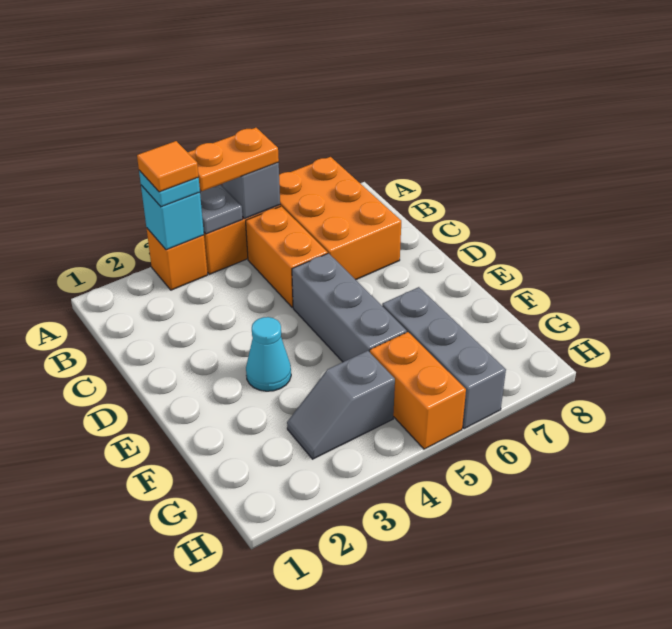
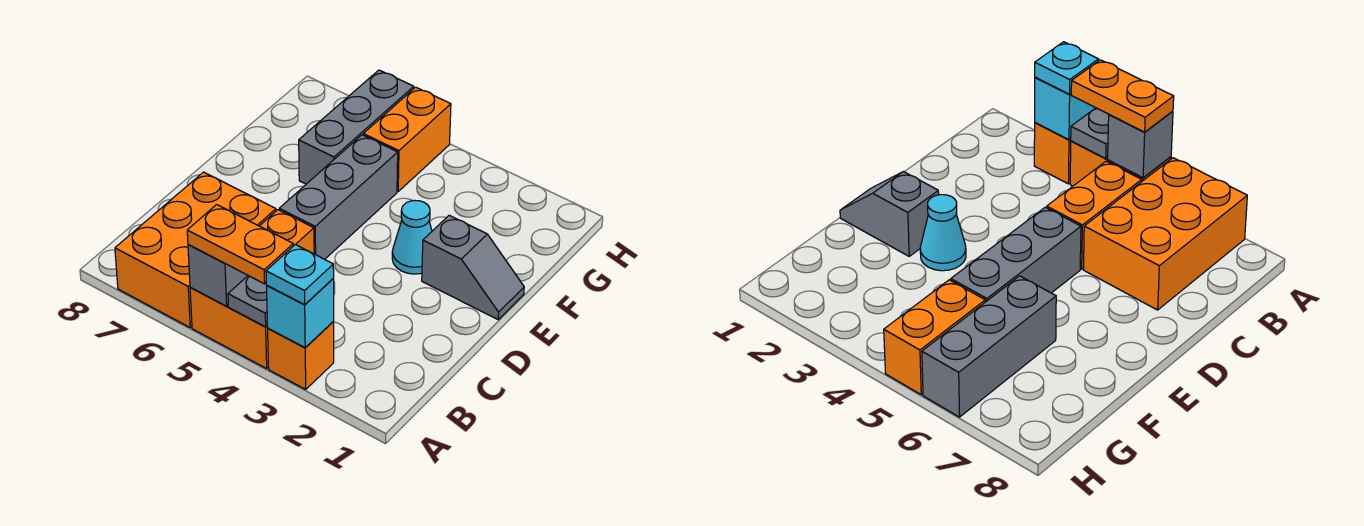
orange 1x1 tile [137,141,199,192] -> none
grey 1x2 slope [287,351,395,459] -> grey 1x2 slope moved to [422,215,524,319]

